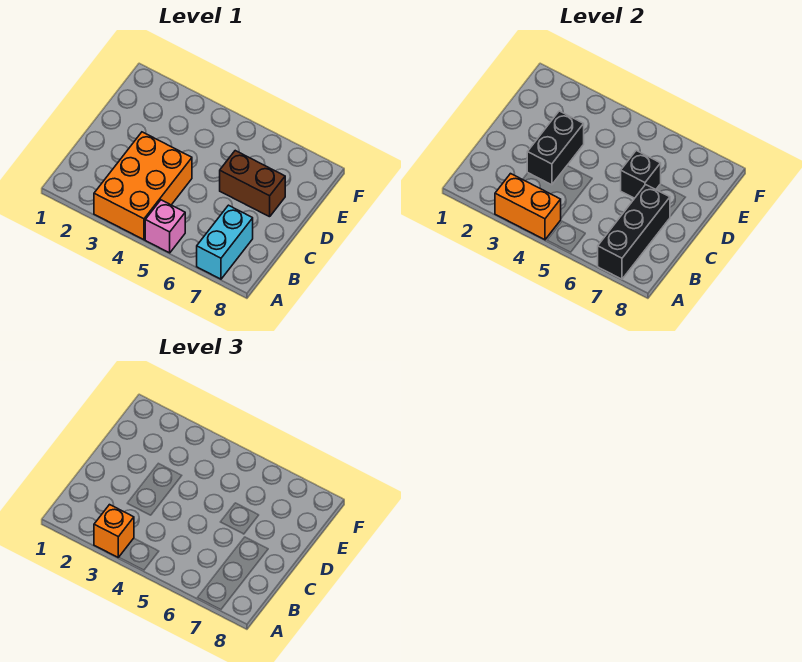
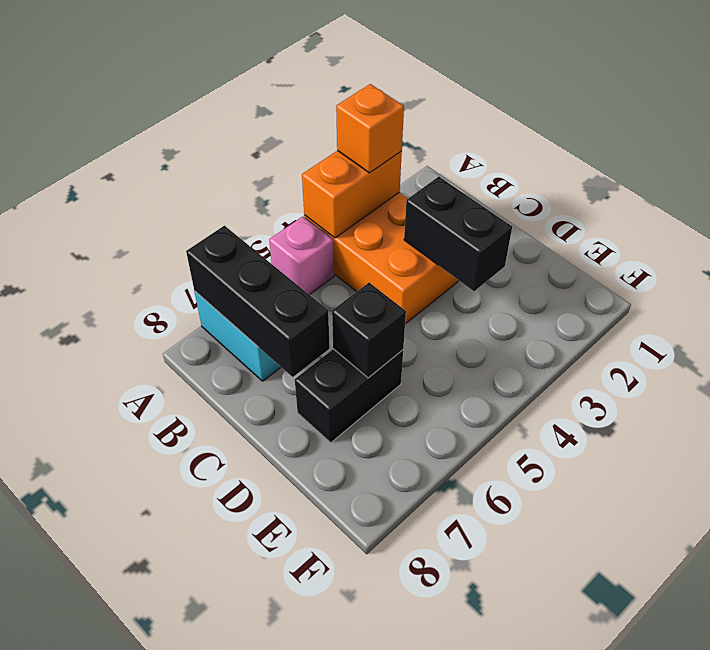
brown 1x2 brick [220,151,285,217] -> black 1x2 brick [295,349,403,443]

